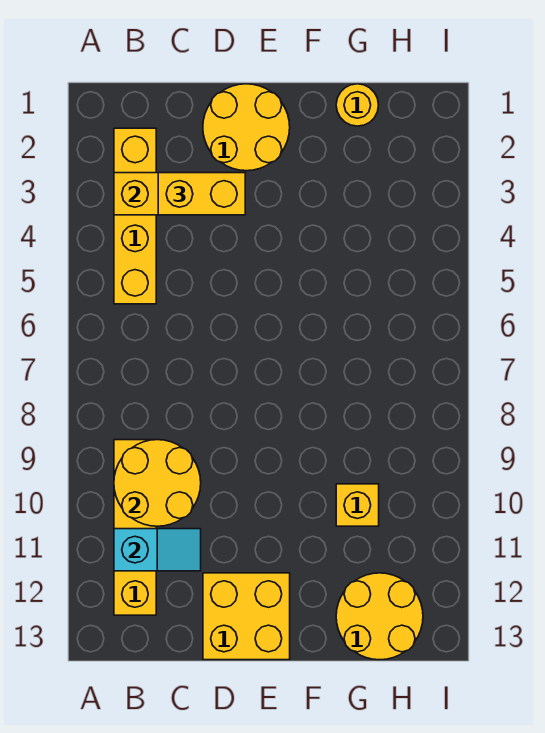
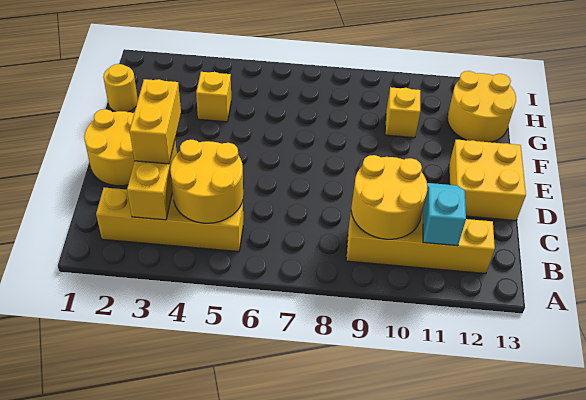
none -> yellow 2x2 round brick [170,140,243,223]
none -> yellow 1x1 brick [196,72,231,122]

